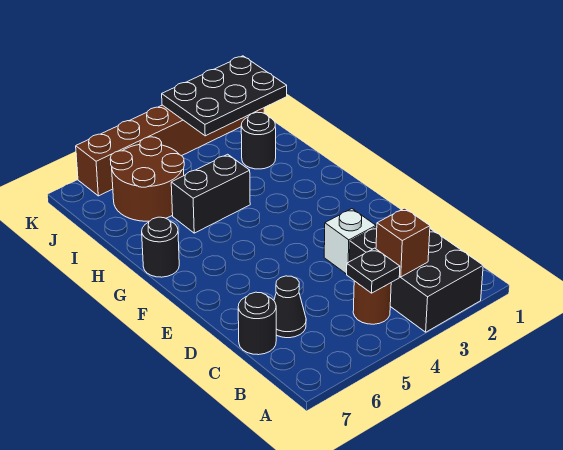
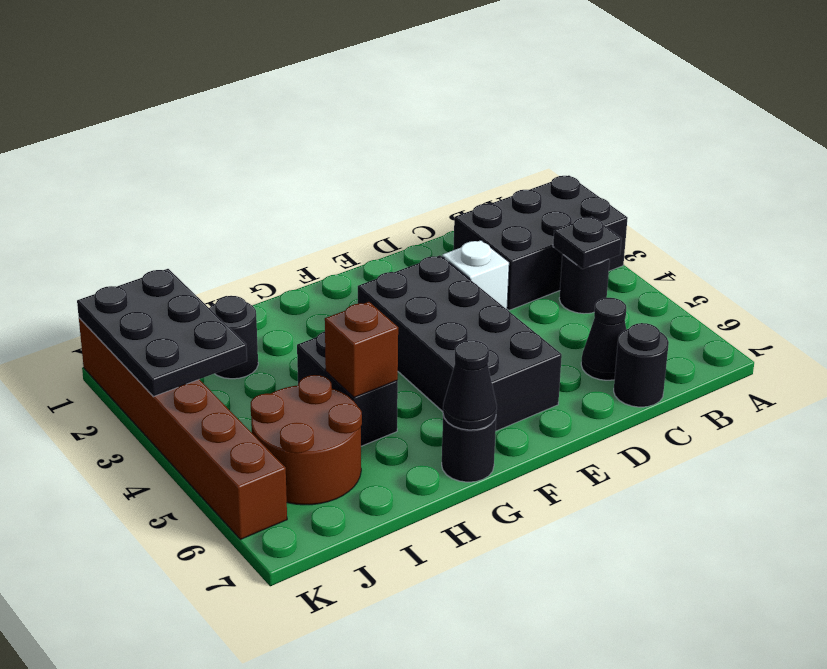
brown 1x1 brick [376,208,430,277] -> brown 1x1 brick moved to [325,302,398,397]
brown 1x1 round brick [353,281,391,324] -> black 1x1 round brick [559,254,610,314]
none -> black 2x4 brick [358,255,562,431]
none -> black 1x1 cone [443,340,497,430]

